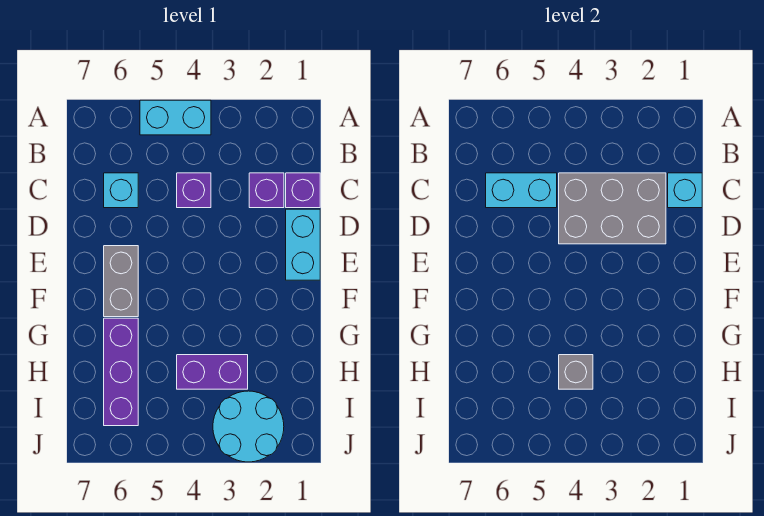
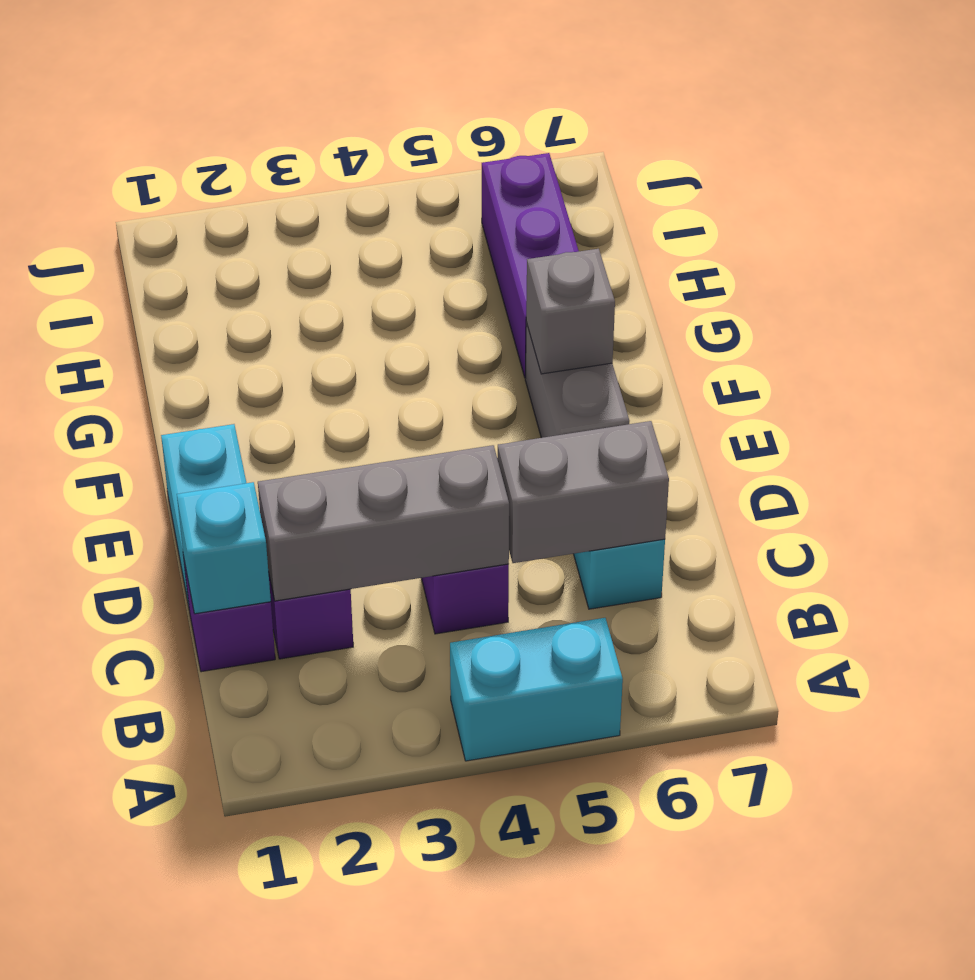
grey 2x3 brick [559,173,666,244] -> grey 1x3 brick [258,445,509,601]
cyan 1x2 brick [486,173,557,208] -> grey 1x2 brick [497,421,669,563]
purple 1x2 brick [177,355,248,389] -> none
grey 1x1 brick [559,355,593,389] -> grey 1x1 brick moved to [526,249,615,374]
cyan 2x2 round brick [213,391,284,462] -> none

